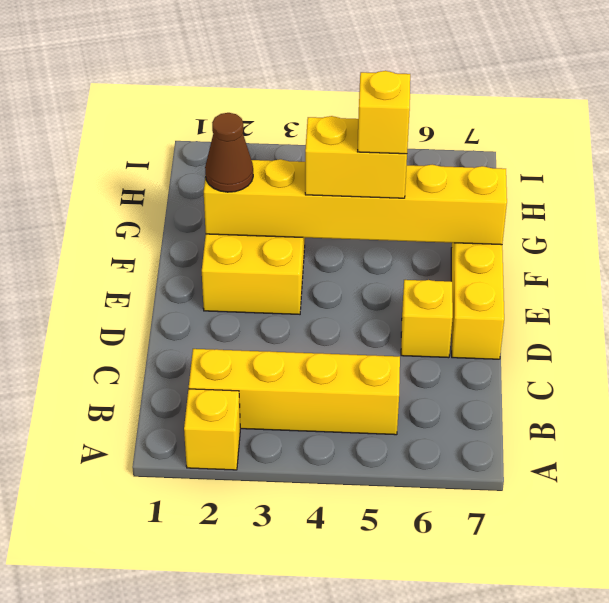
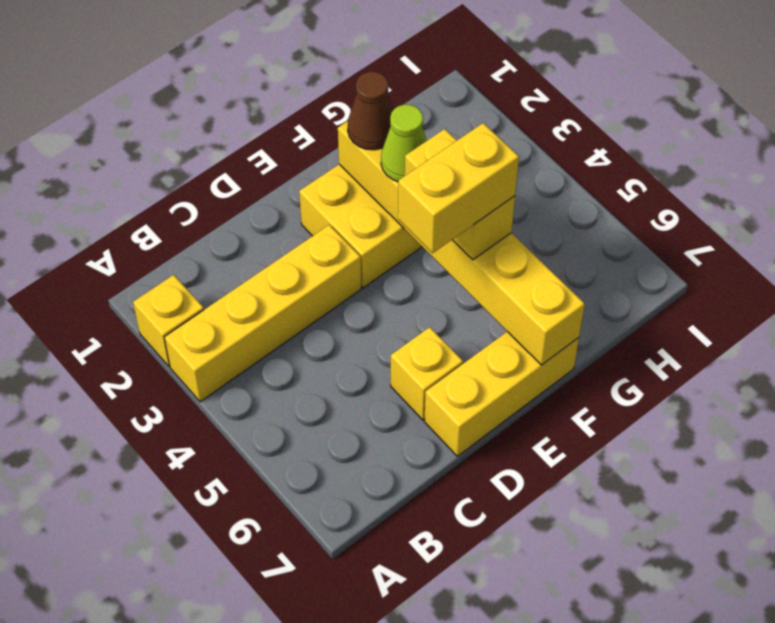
yellow 1x4 brick [189,349,400,435] -> yellow 1x4 brick turned to [164,225,361,402]
none -> lime 1x1 cone [381,105,427,181]
yellow 1x1 brick [358,71,410,154] -> yellow 1x2 brick [398,123,519,253]

